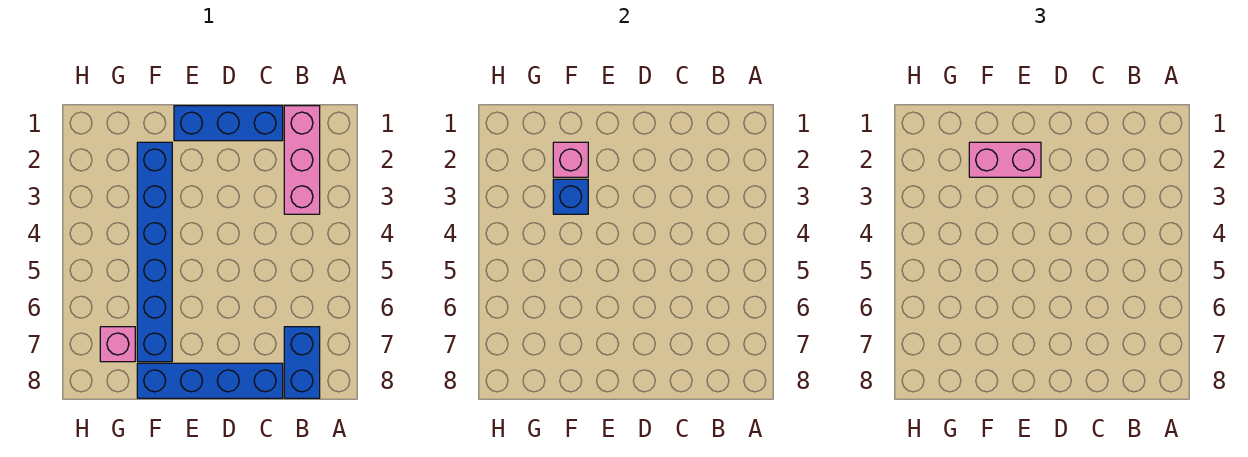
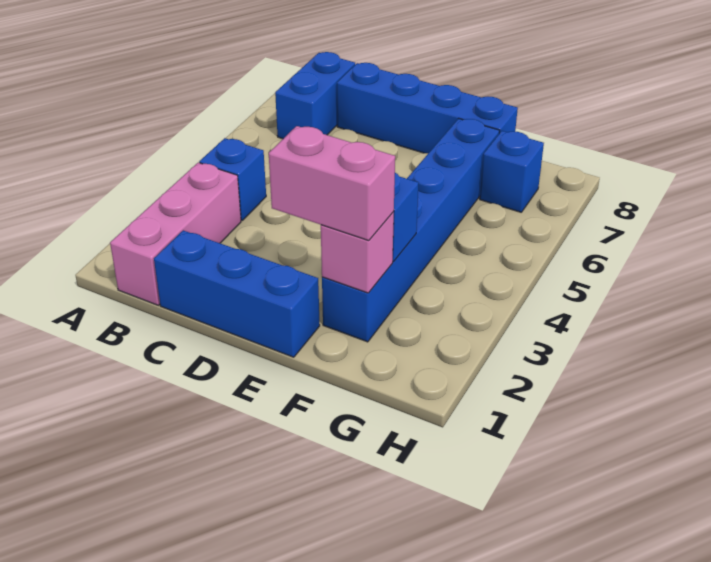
none -> blue 1x1 brick [199,138,266,220]
pink 1x1 brick [100,327,135,362] -> blue 1x1 brick [480,131,544,212]

